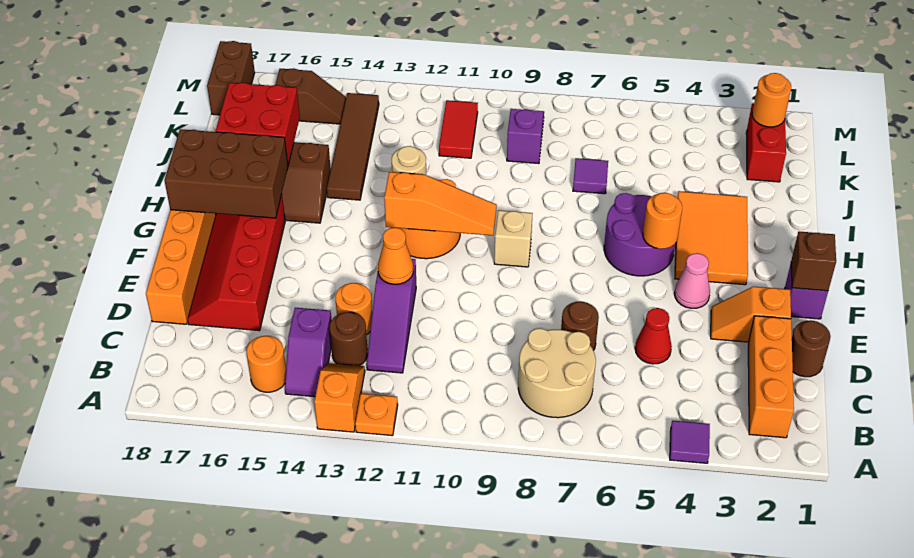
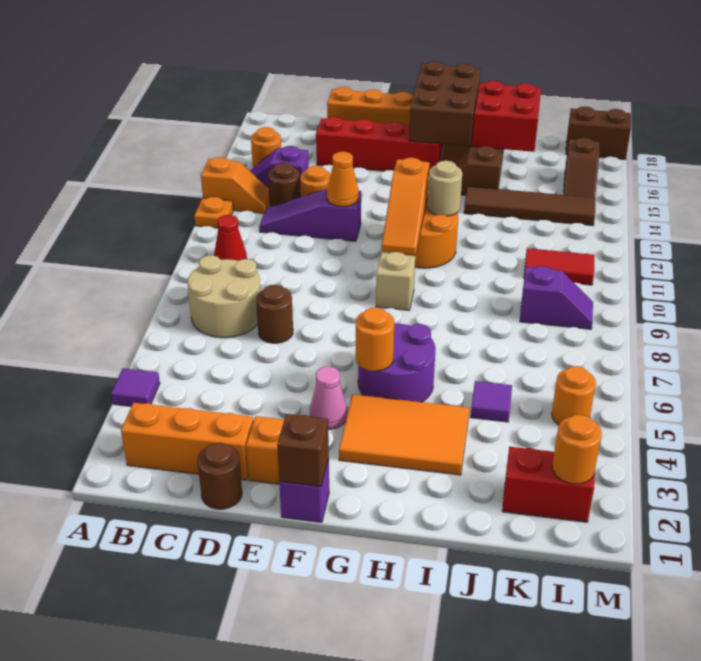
red 1x1 cone [635,308,672,364] -> red 1x1 cone moved to [214,215,247,261]
purple 1x1 tile [573,158,608,194] -> purple 1x1 tile moved to [471,381,512,422]
none -> orange 1x1 round brick [552,366,596,425]

